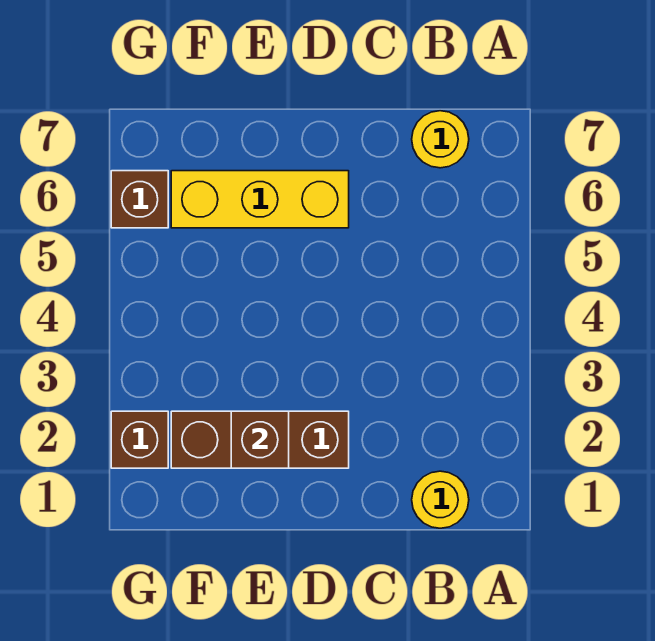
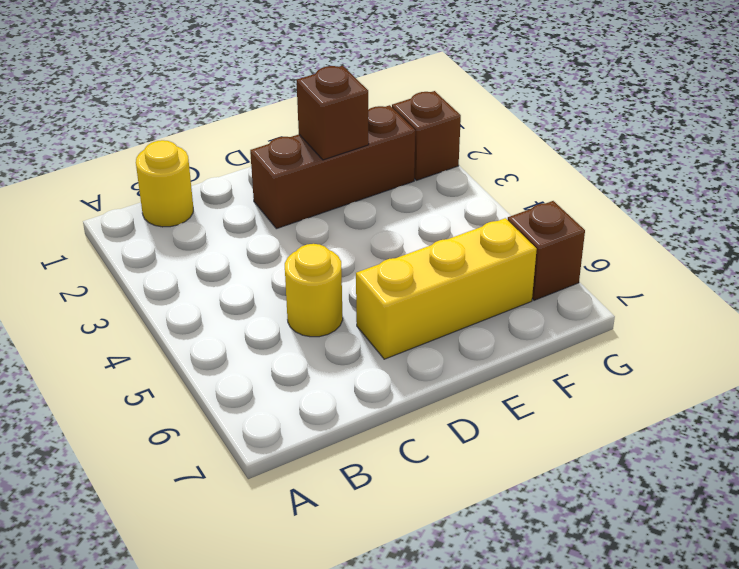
yellow 1x1 round brick [412,111,469,168] -> yellow 1x1 round brick moved to [285,244,343,337]

